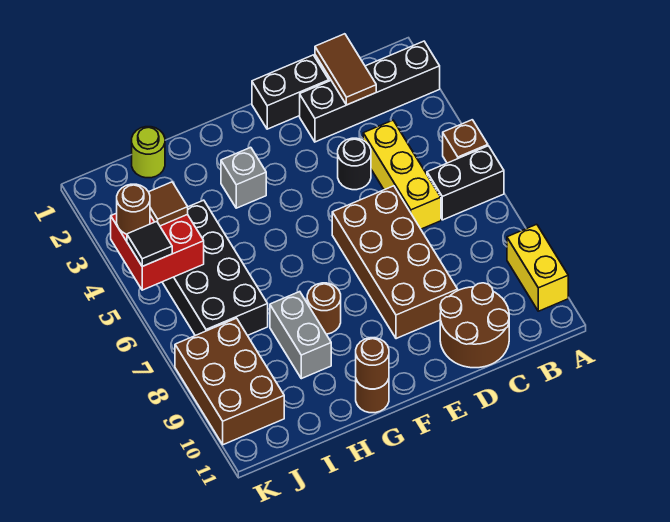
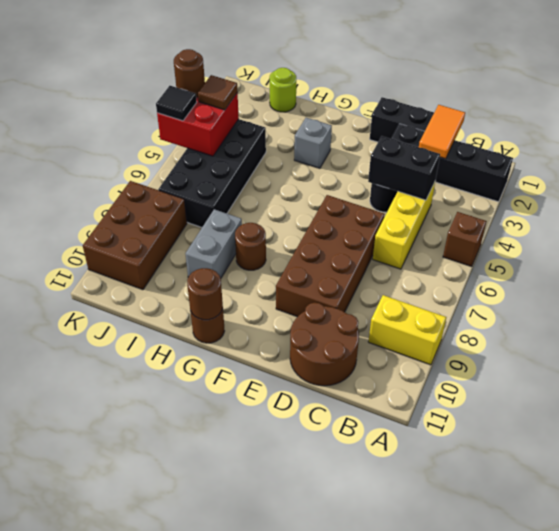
black 1x2 brick [427,146,504,220] -> black 1x2 brick moved to [368,136,440,200]
yellow 1x2 brick [507,224,568,311] -> yellow 1x2 brick turned to [368,295,446,365]
brown 1x2 tile [315,34,376,105] -> orange 1x2 tile [419,105,465,159]

